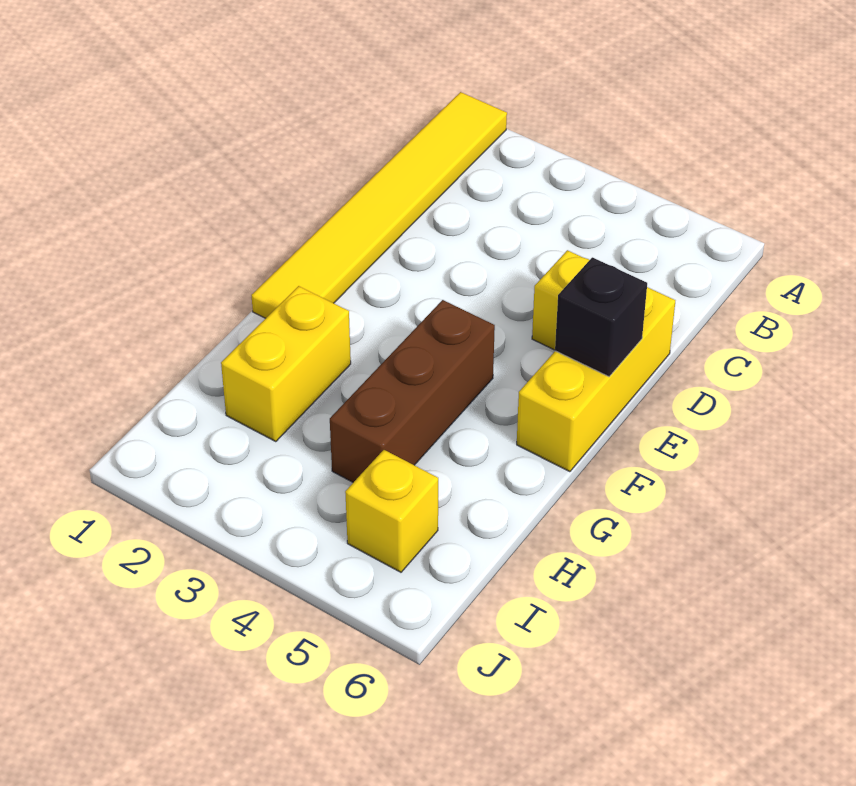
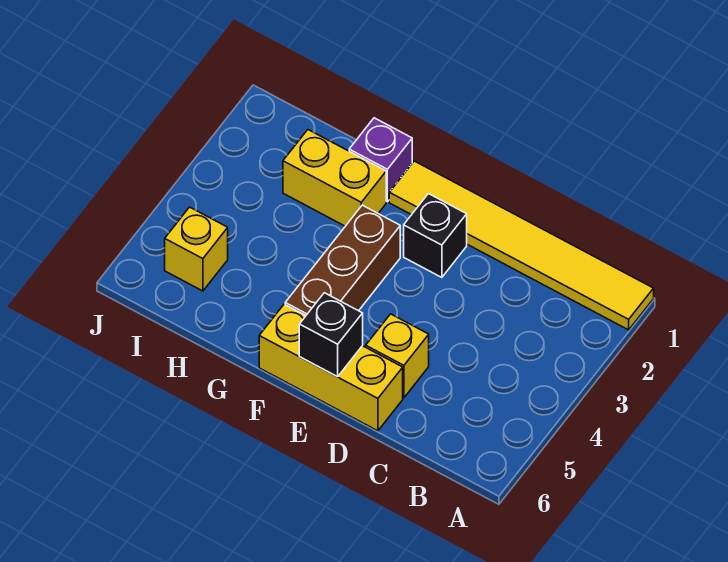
none -> black 1x1 brick [404,194,467,277]
brown 1x3 brick [330,300,495,482] -> brown 1x3 brick turned to [285,205,400,315]
none -> purple 1x1 brick [349,118,412,202]

